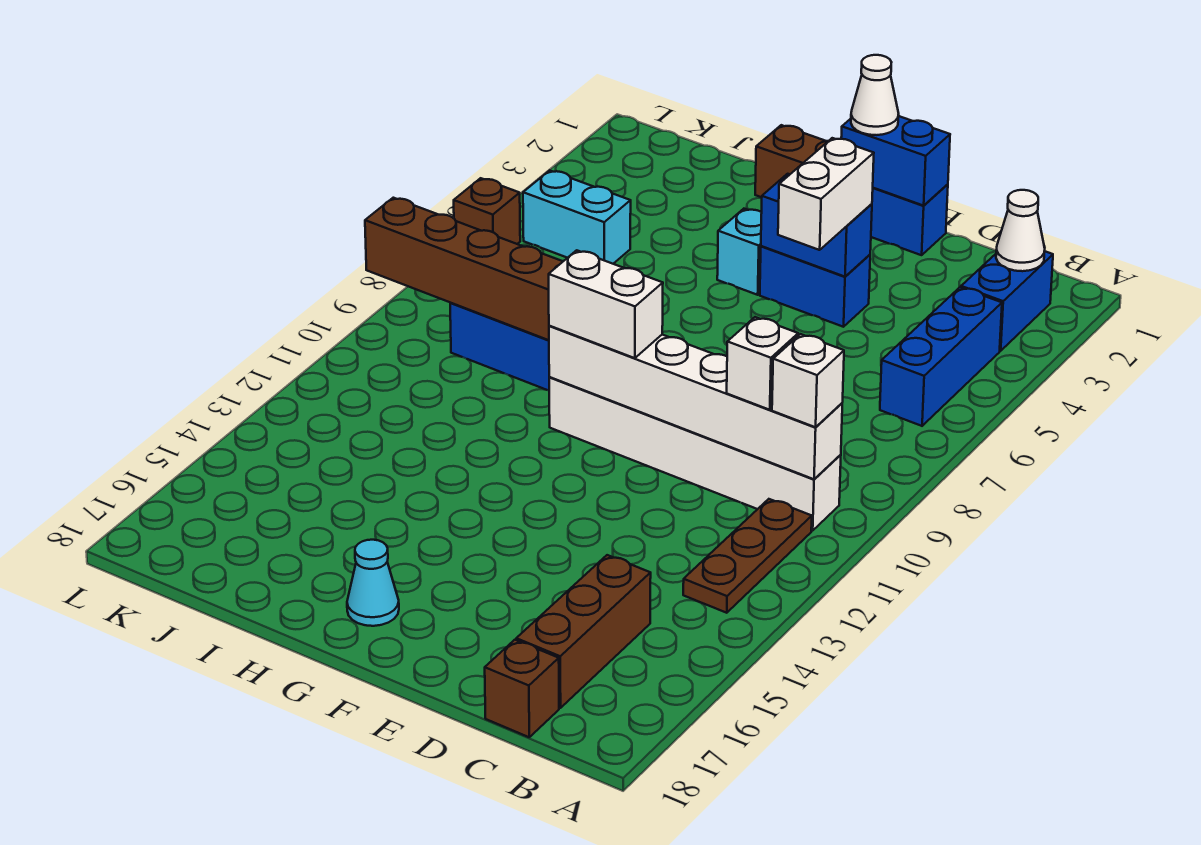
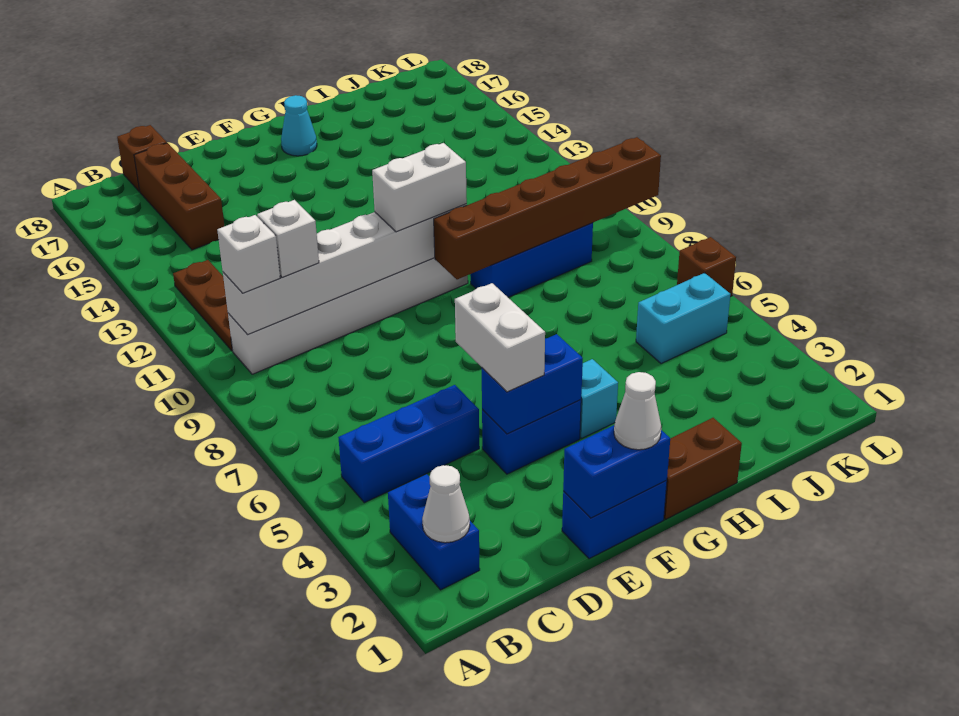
blue 1x3 brick [880,287,1002,426] -> blue 1x3 brick turned to [338,385,479,503]

